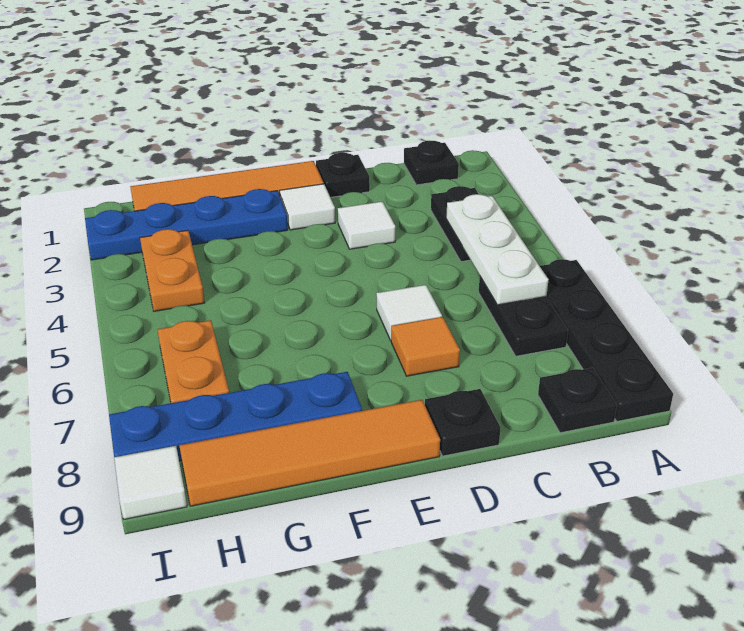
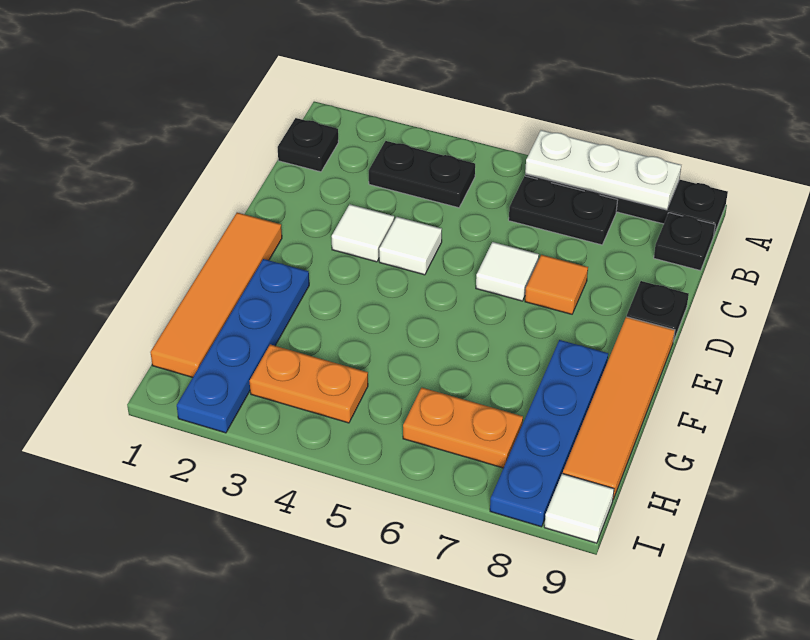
white 1x3 plate [446,194,549,305] -> white 1x3 plate moved to [525,130,681,210]
black 1x1 plate [316,153,370,197] -> none
white 1x1 tile [280,184,335,230] -> white 1x1 tile moved to [379,217,442,275]

